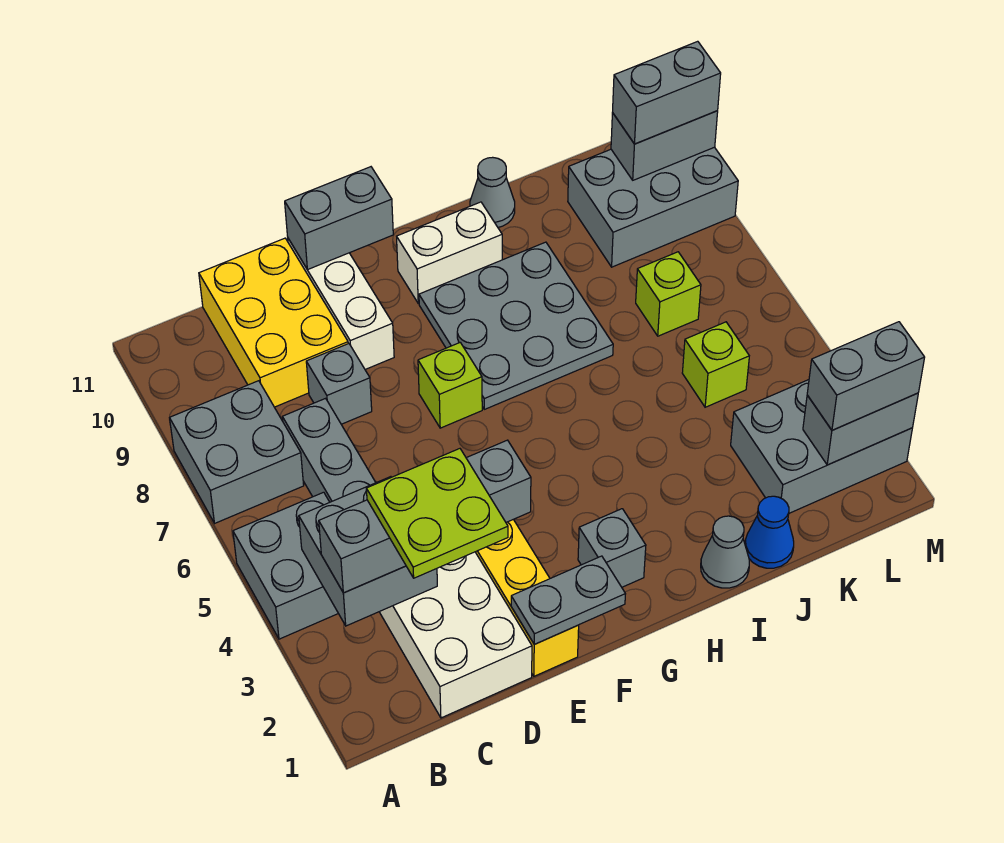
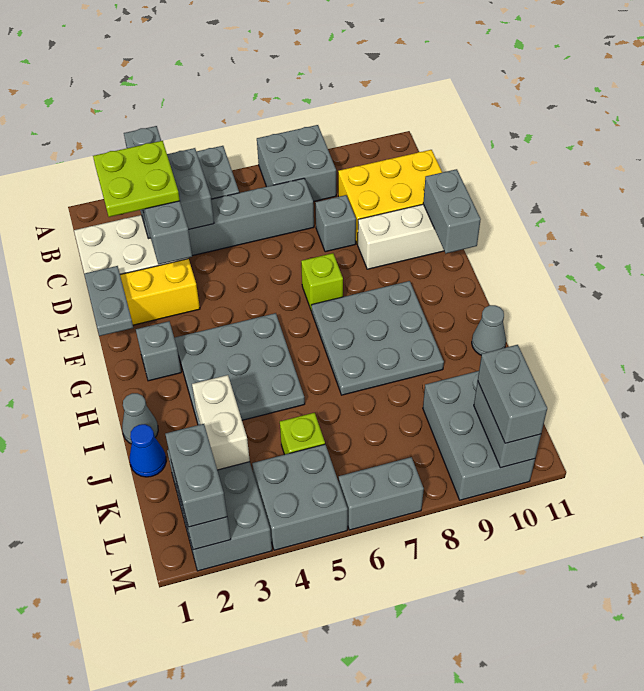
none -> grey 3x3 plate [174,313,305,425]
white 1x2 brick [397,202,502,304] -> white 1x2 brick moved to [192,375,250,470]
lime 1x1 brick [636,252,701,336] -> none
none -> grey 2x2 brick [252,444,348,550]
none -> grey 1x2 brick [339,457,424,530]

